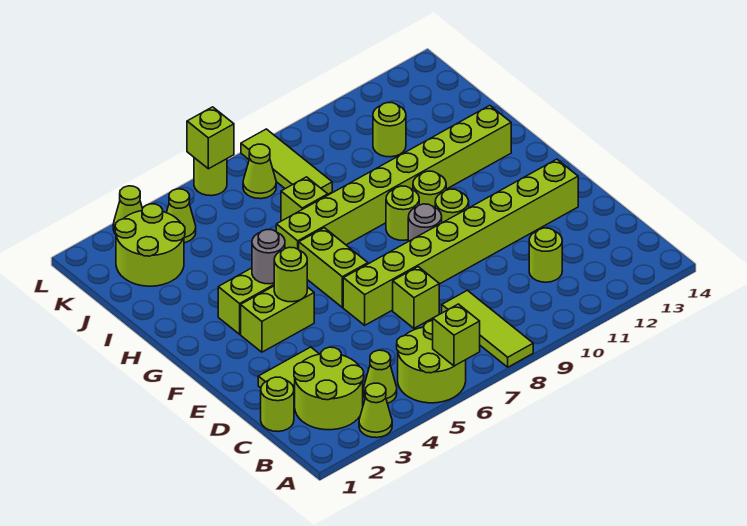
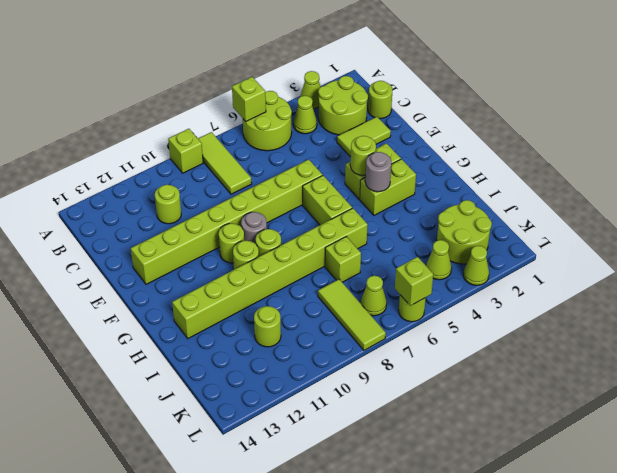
lime 1x1 brick [393,267,439,328] -> lime 1x1 brick moved to [168,129,203,173]

